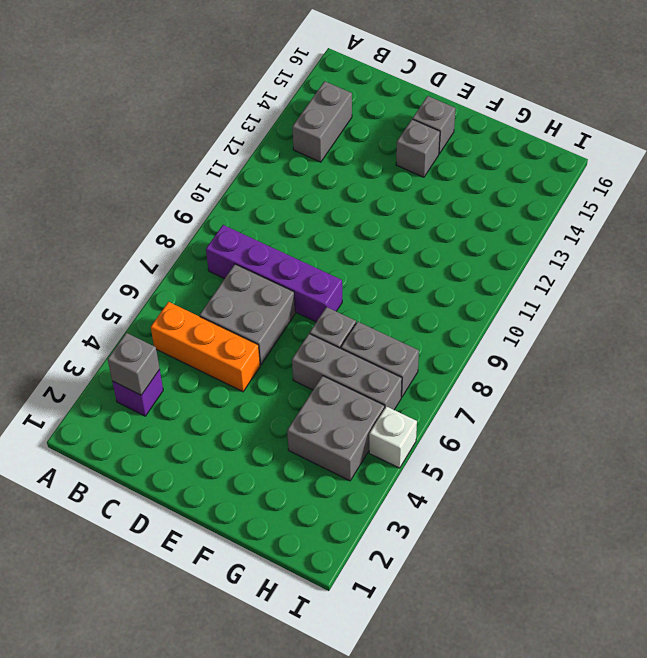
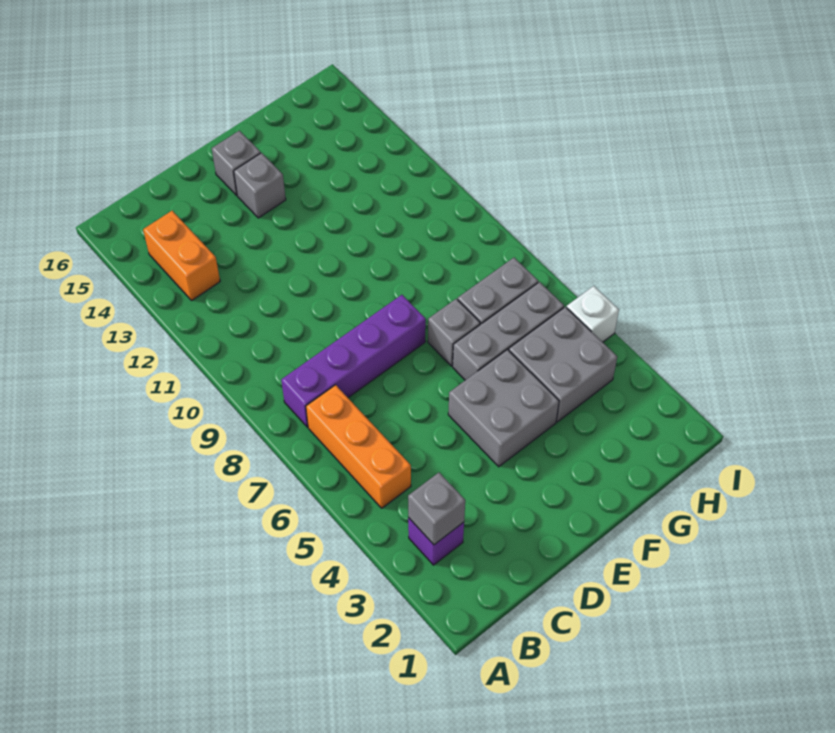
orange 1x3 brick [151,302,260,392] -> orange 1x3 brick turned to [306,385,411,508]
grey 1x2 brick [292,81,352,162] -> orange 1x2 brick [143,211,220,300]
grey 2x2 brick [200,264,295,365] -> grey 2x2 brick moved to [448,350,559,467]

